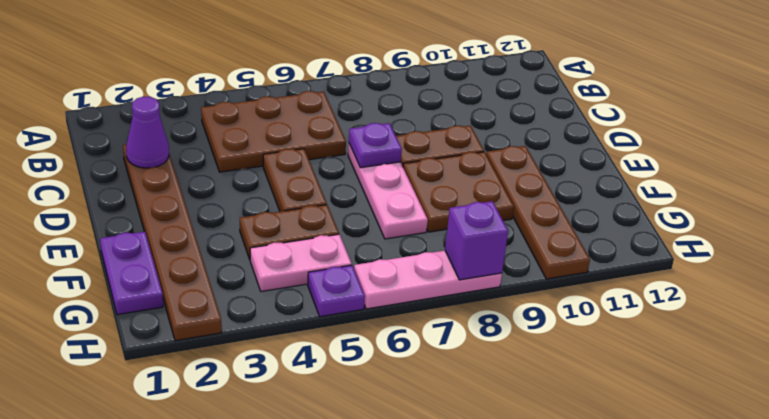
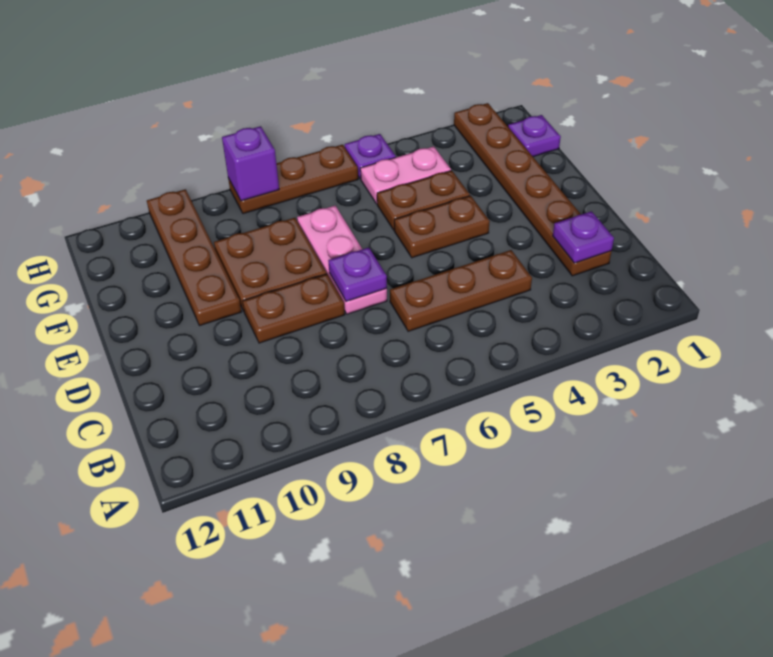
brown 2x3 plate [201,91,346,172] -> brown 1x3 plate [390,250,532,331]
purple 1x1 cone [126,97,169,168] -> purple 1x1 plate [553,211,614,263]
brown 1x2 plate [263,149,327,211] -> brown 1x2 plate turned to [394,196,490,258]
purple 1x2 plate [100,232,163,315] -> purple 1x1 plate [508,115,561,157]
pink 1x3 plate [354,251,502,309] -> brown 1x3 plate [228,145,358,214]

